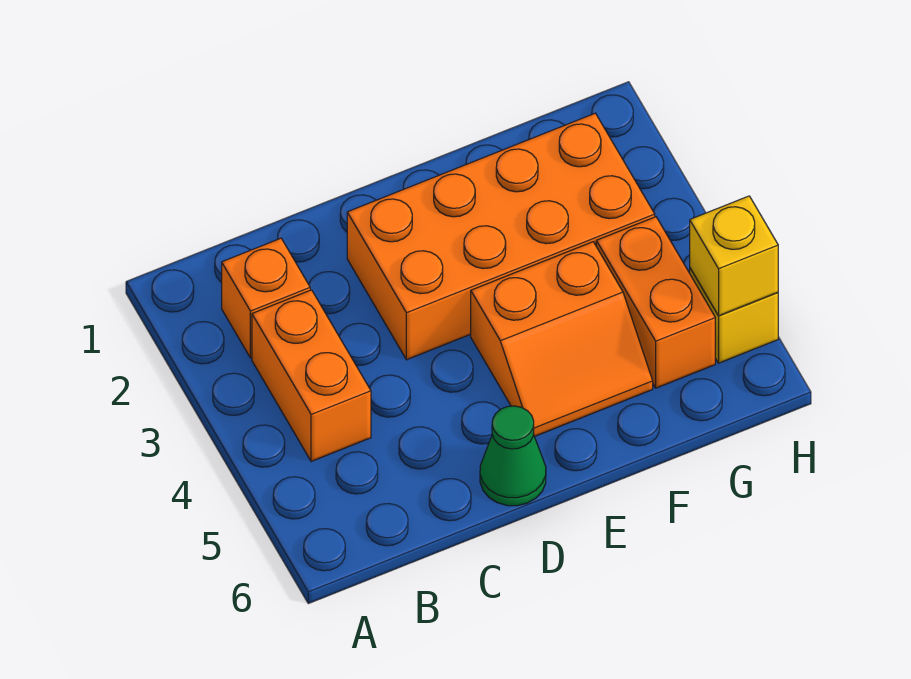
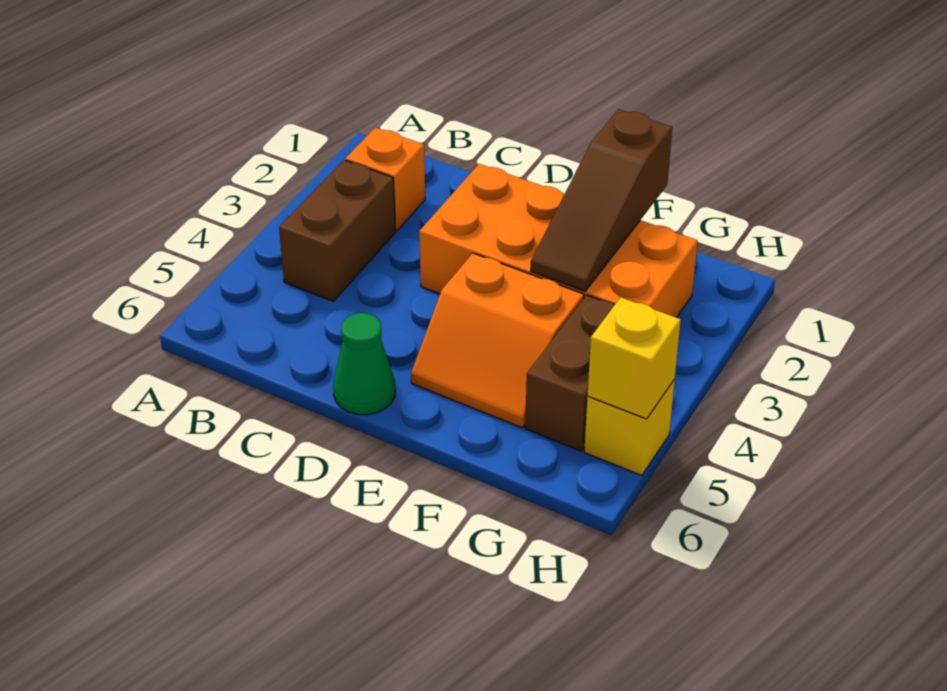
orange 1x2 brick [252,290,371,462] -> brown 1x2 brick [279,160,395,301]
none -> brown 1x3 slope [531,109,672,291]
orange 1x2 brick [596,217,715,388] -> brown 1x2 brick [525,295,615,451]

